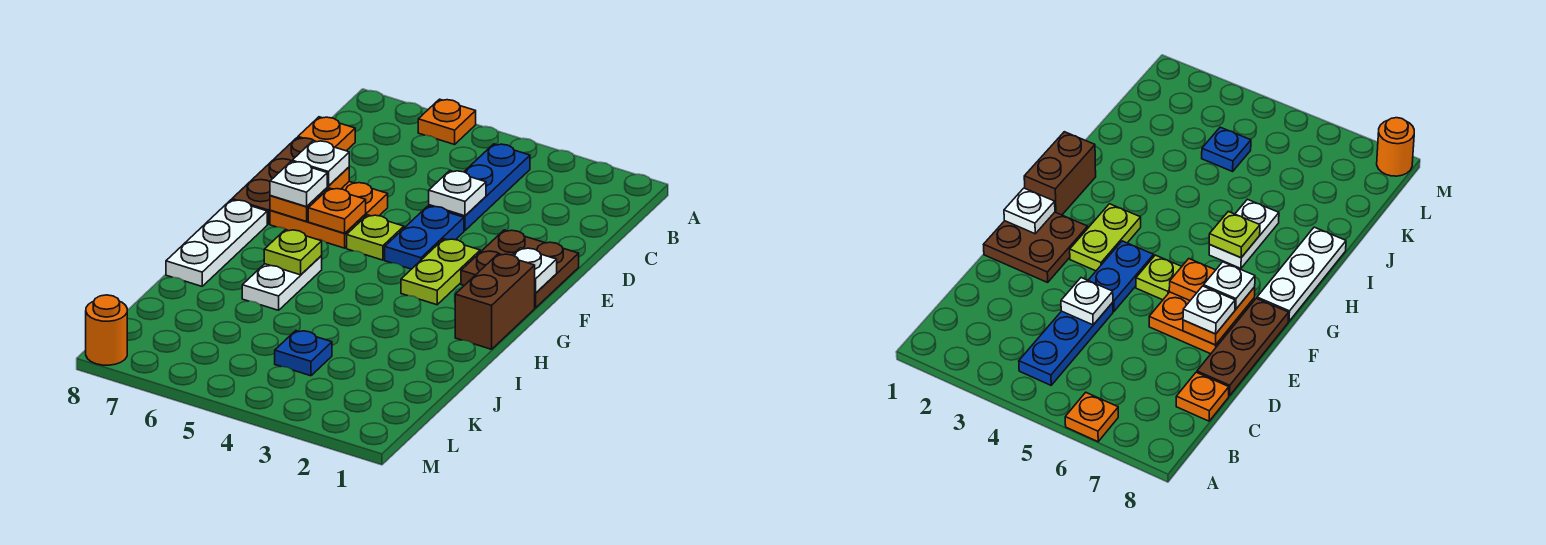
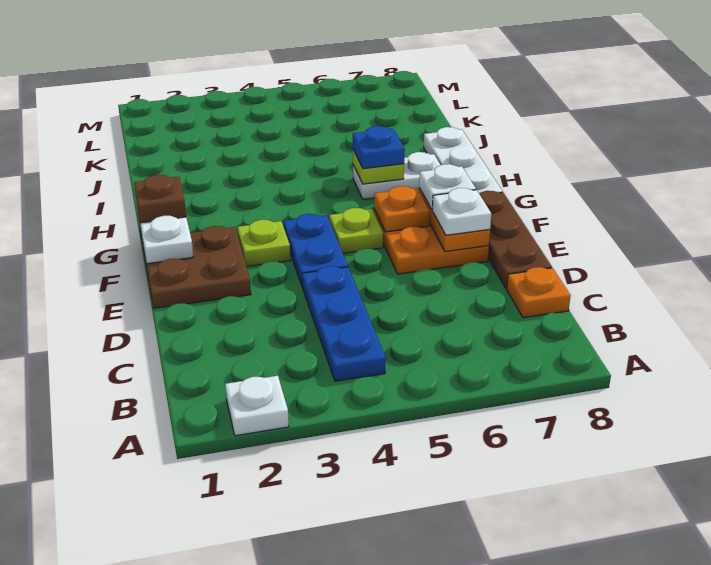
orange 1x1 plate [418,99,476,144] -> none
white 1x1 plate [429,171,486,216] -> white 1x1 plate moved to [225,376,289,436]
lime 1x2 plate [401,239,480,305] -> lime 1x1 plate [237,220,290,266]
brown 1x2 brick [455,254,535,349] -> brown 1x1 brick [134,175,186,249]
white 1x2 plate [242,256,322,310] -> white 1x2 plate turned to [353,152,440,199]
blue 1x1 plate [275,331,332,376] -> blue 1x1 plate moved to [353,126,405,169]
orange 1x1 round brick [86,295,127,365] -> none

